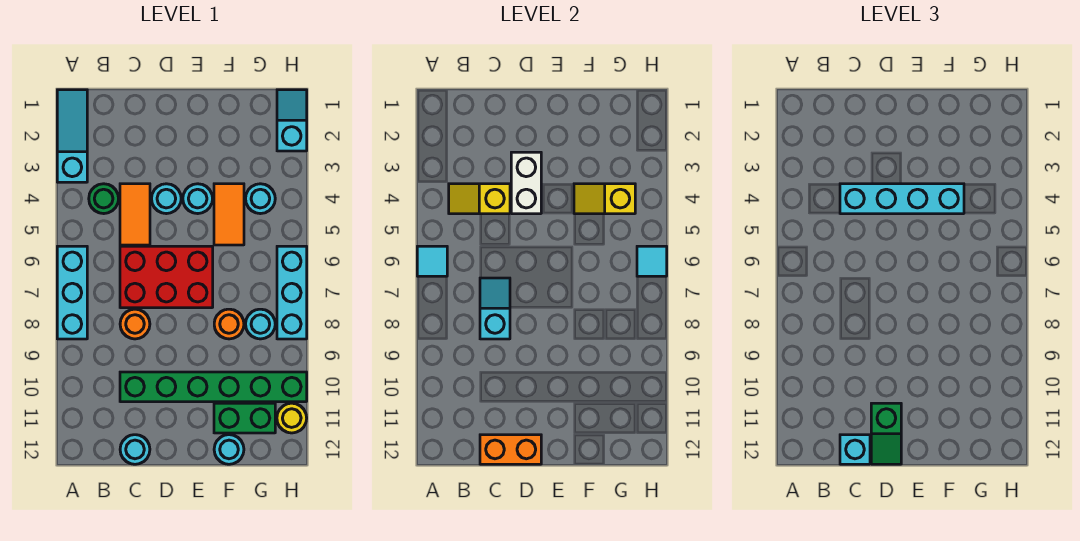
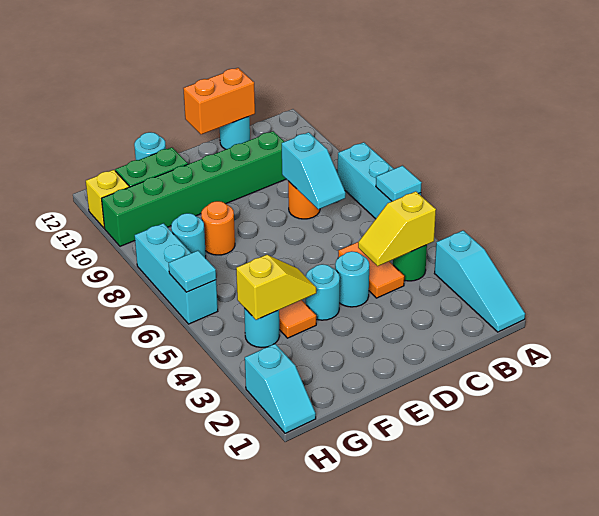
yellow 1x2 slope [449,184,510,214] -> yellow 1x2 slope turned to [358,191,436,266]
cyan 1x4 brick [840,184,964,214] -> none
red 2x3 brick [120,246,213,308] -> none
cyan 1x1 brick [840,435,870,464] -> none
white 1x2 brick [511,152,541,214] -> none
green 1x2 slope [871,403,901,464] -> none
yellow 1x1 round brick [277,403,307,433] -> yellow 1x1 brick [86,170,129,228]

